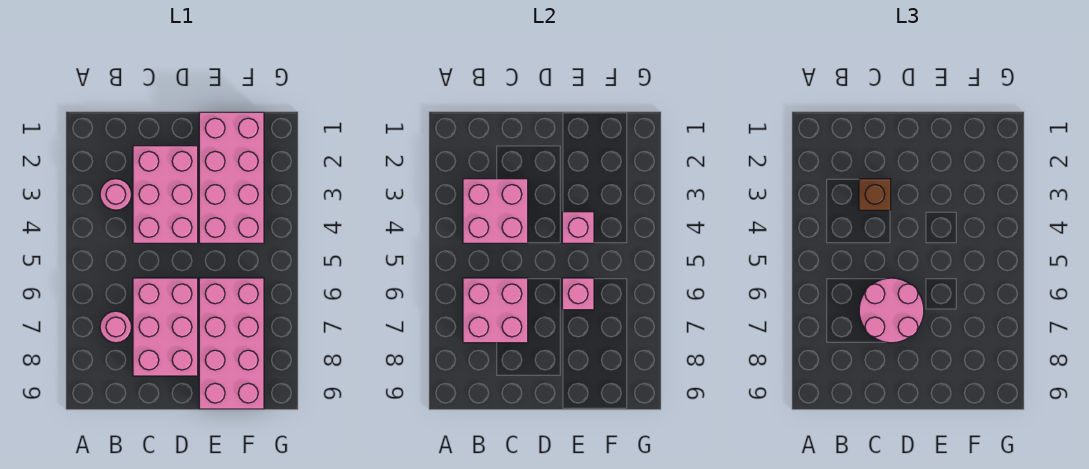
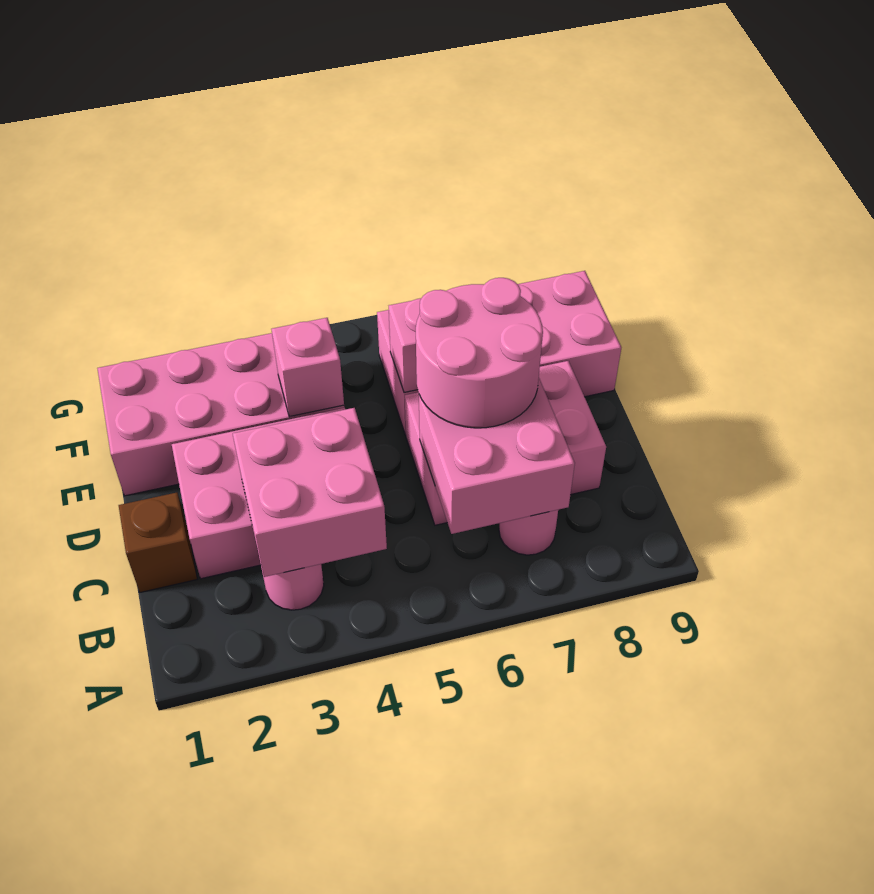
brown 1x1 brick [859,179,891,210] -> brown 1x1 brick moved to [119,493,197,592]

